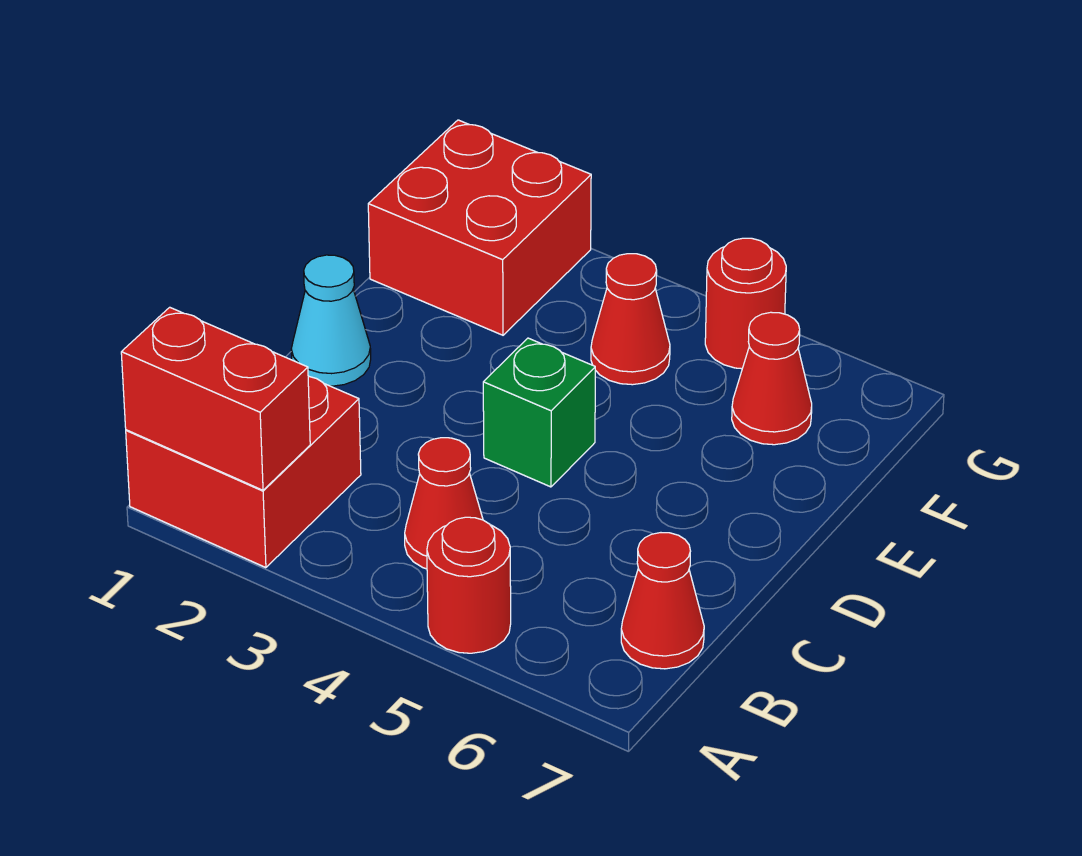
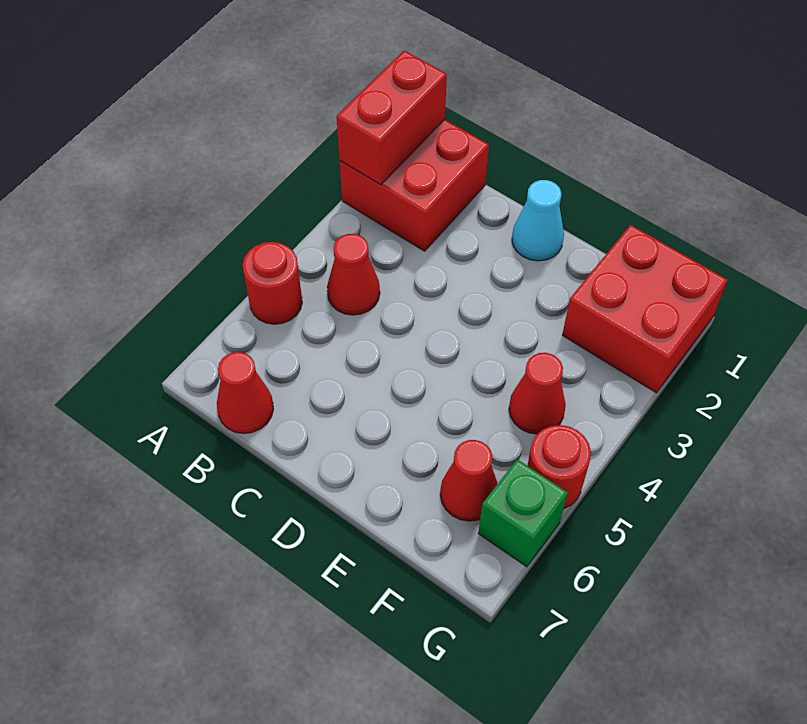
green 1x1 brick [483,338,595,487] -> green 1x1 brick moved to [478,459,568,567]

